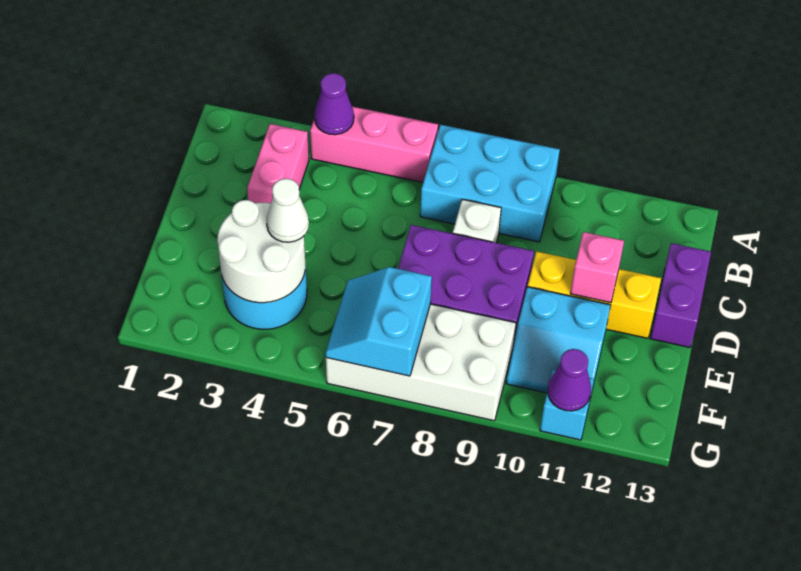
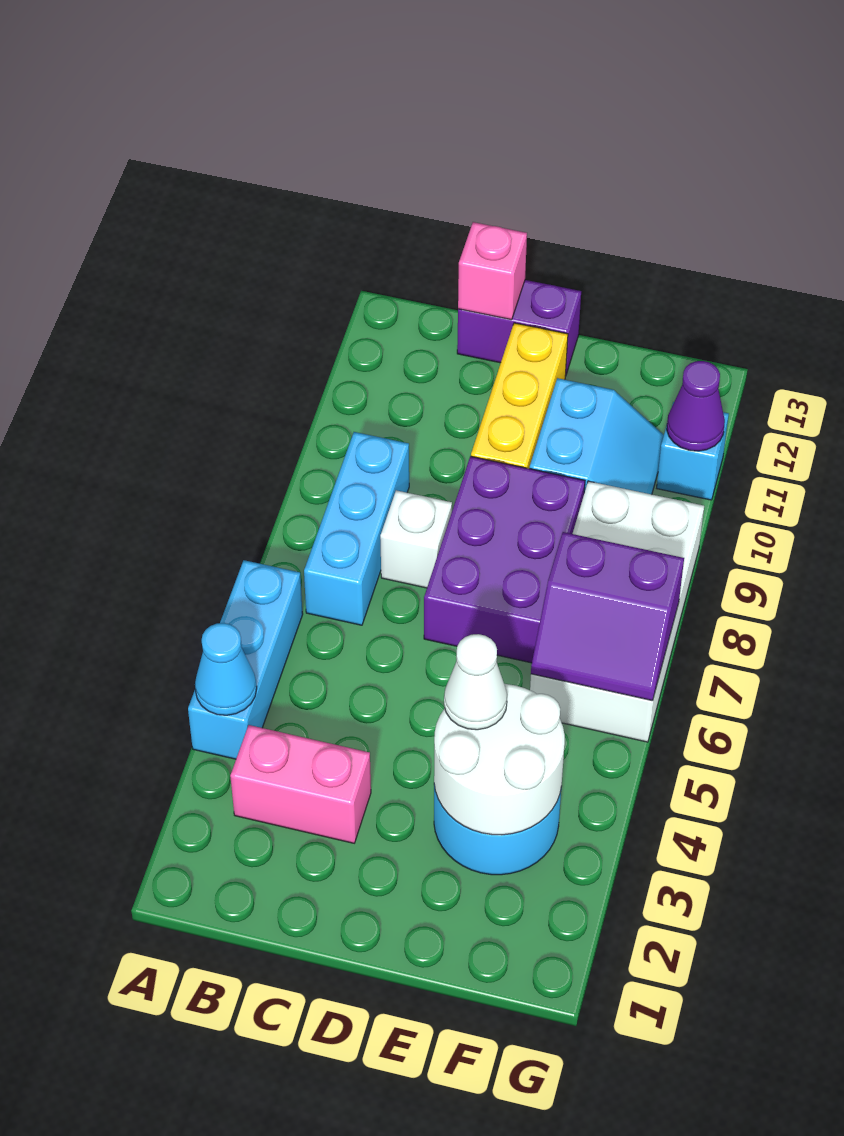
pink 1x3 brick [310,107,438,182] -> cyan 1x3 brick [188,560,303,759]
purple 1x1 cone [314,73,354,135] -> cyan 1x1 cone [195,623,257,715]
cyan 2x3 brick [420,125,560,242] -> cyan 1x3 brick [304,432,409,625]
pink 1x1 brick [570,232,624,303] -> pink 1x1 brick moved to [458,222,527,320]
cyan 2x2 slope [326,267,432,376] -> purple 2x2 slope [531,532,684,701]

